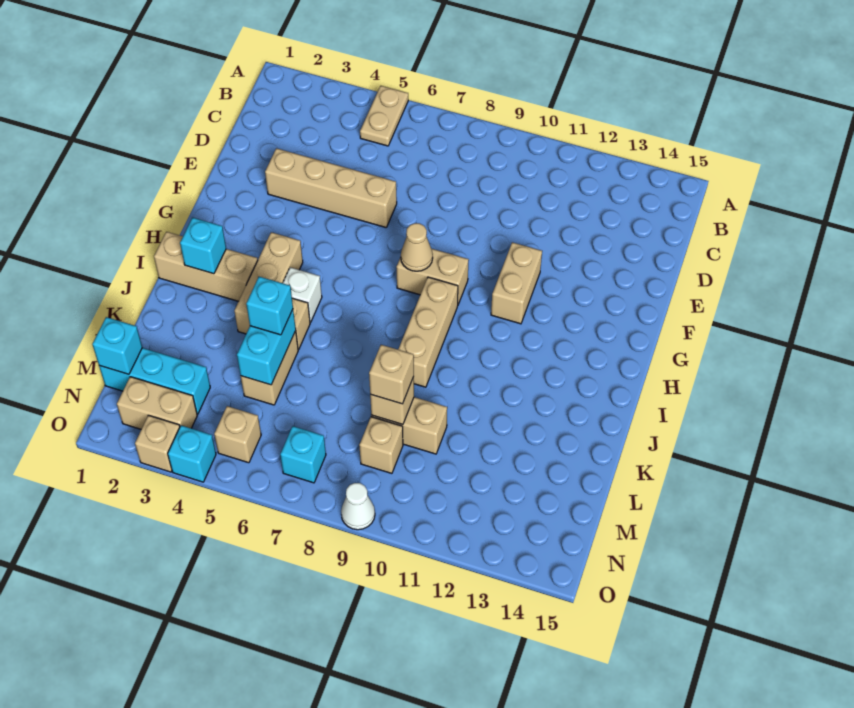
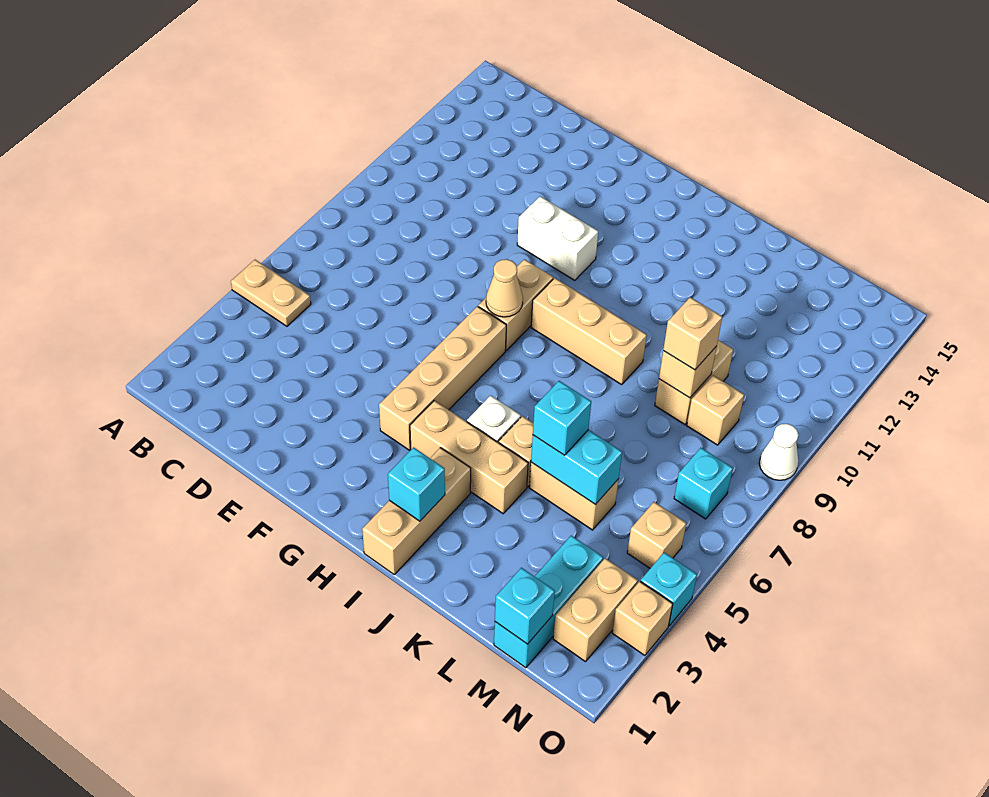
tan 1x4 brick [265,148,397,227] -> tan 1x4 brick moved to [379,306,506,450]
tan 1x2 brick [491,242,542,324] -> white 1x2 brick [517,196,598,280]

